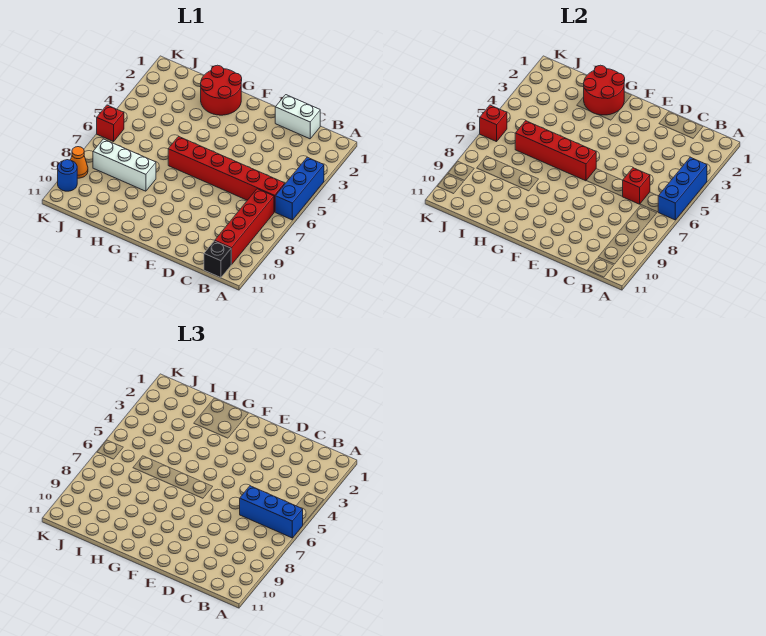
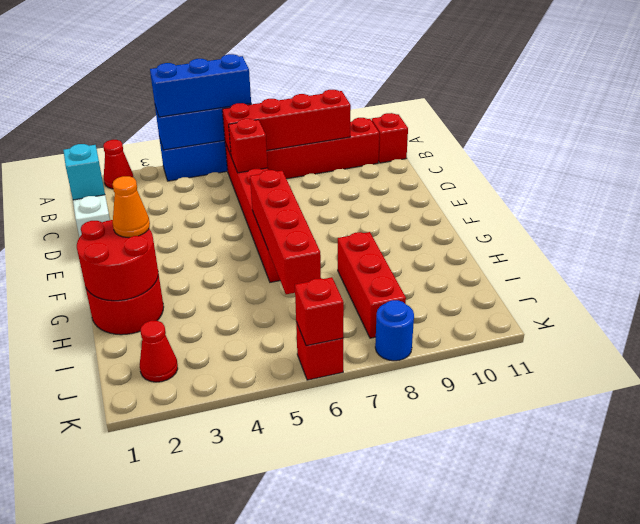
none -> red 1x1 cone [103,140,133,189]
blue 1x3 brick [240,486,303,538] -> blue 1x3 brick turned to [150,54,251,117]
none -> red 1x4 brick [222,90,351,155]
black 1x1 brick [204,241,232,278] -> red 1x1 brick [372,113,408,163]
none -> cyan 1x1 brick [63,144,105,200]
white 1x3 brick [93,139,156,191] -> red 1x3 brick [338,232,406,338]
none -> red 1x1 cone [140,321,178,382]
orange 1x1 cone [71,147,88,178] -> orange 1x1 cone moved to [113,176,150,238]
blue 1x1 round brick [58,160,77,191] -> blue 1x1 round brick moved to [375,300,414,361]

